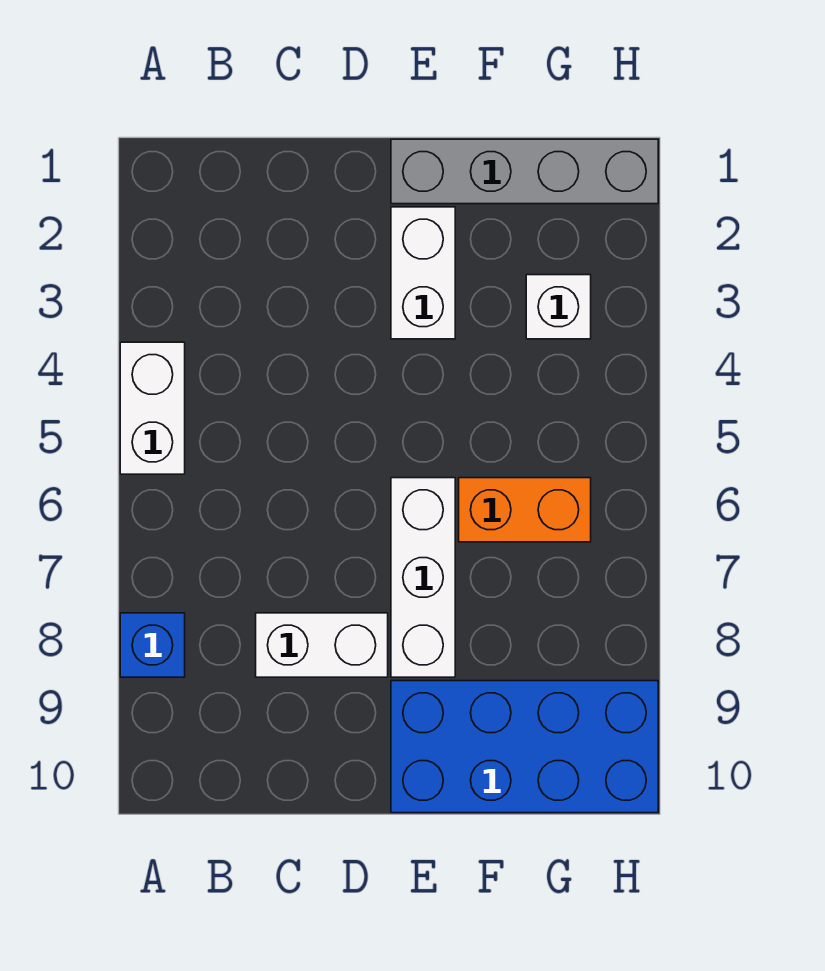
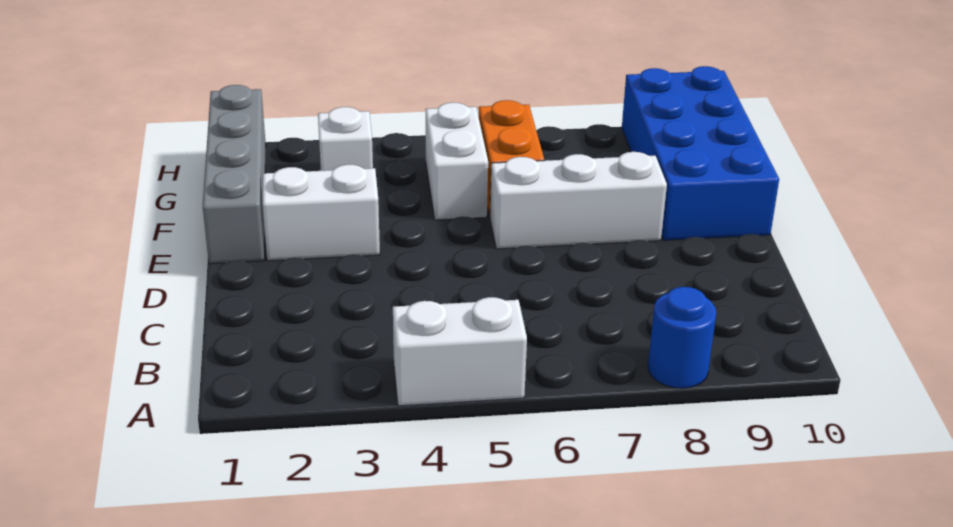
blue 1x1 brick [120,613,185,677] -> blue 1x1 round brick [648,287,716,388]
white 1x2 brick [256,613,388,677] -> white 1x2 brick moved to [426,103,488,220]

